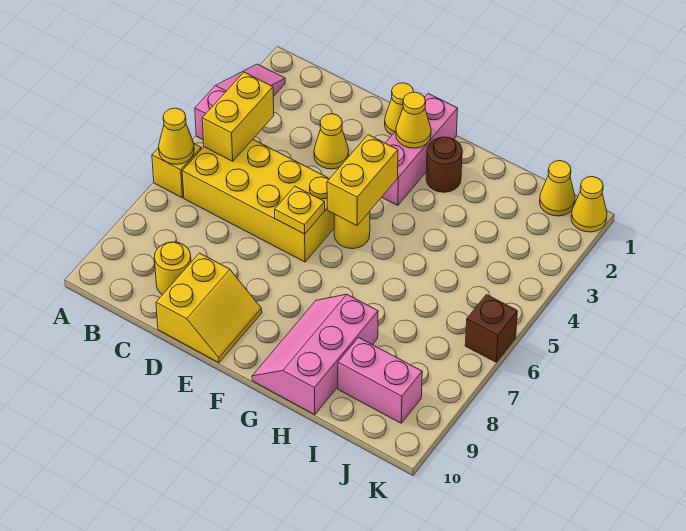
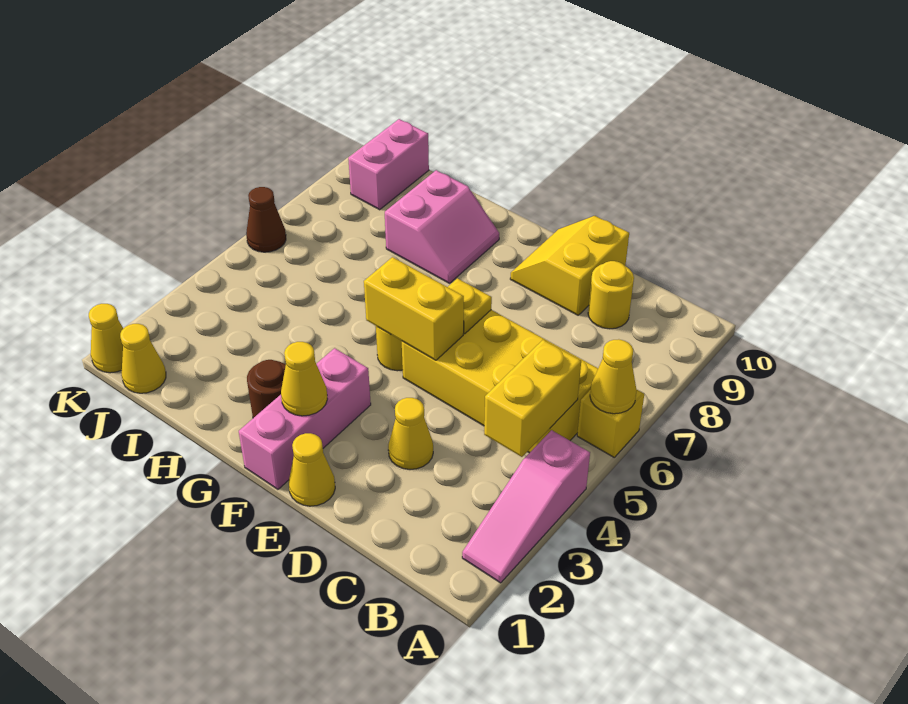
yellow 1x2 brick [327,135,398,225] -> yellow 1x2 brick turned to [364,257,464,360]
pink 2x3 slope [252,294,378,415] -> pink 2x2 slope [385,170,499,283]
pink 1x2 brick [338,338,422,423] -> pink 1x2 brick turned to [348,119,429,210]
brown 1x1 brick [465,295,517,362] -> brown 1x1 cone [246,187,286,252]

